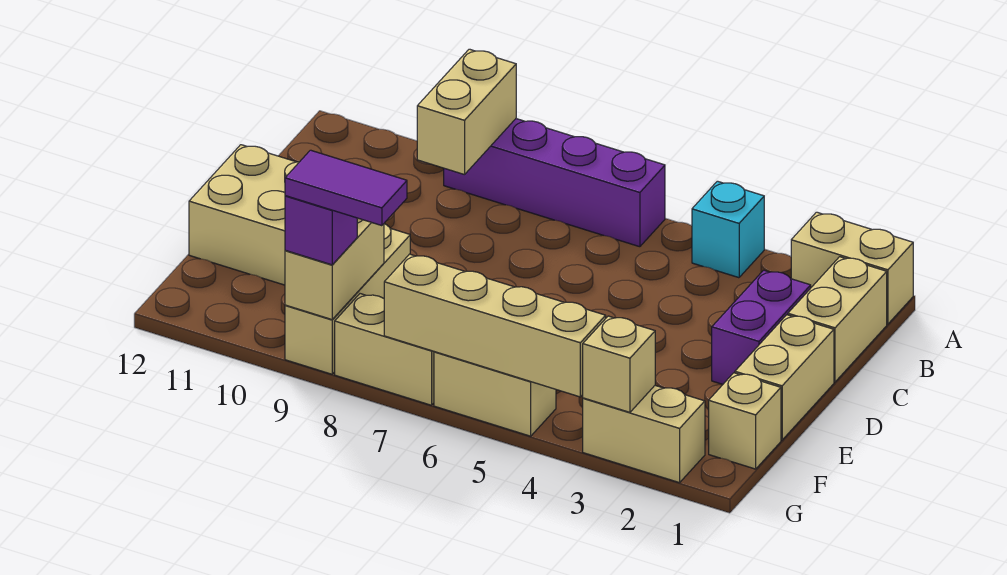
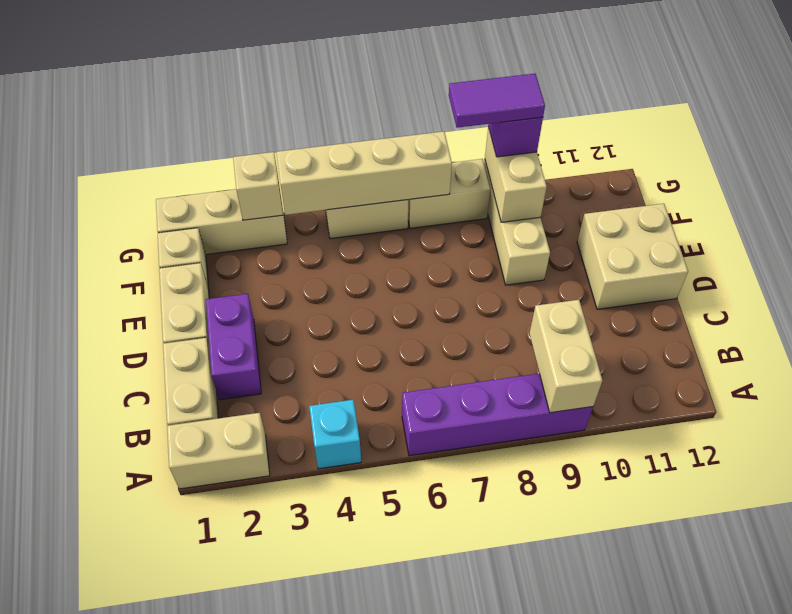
tan 1x2 brick [583,386,705,483] -> tan 1x3 brick [156,189,287,254]

